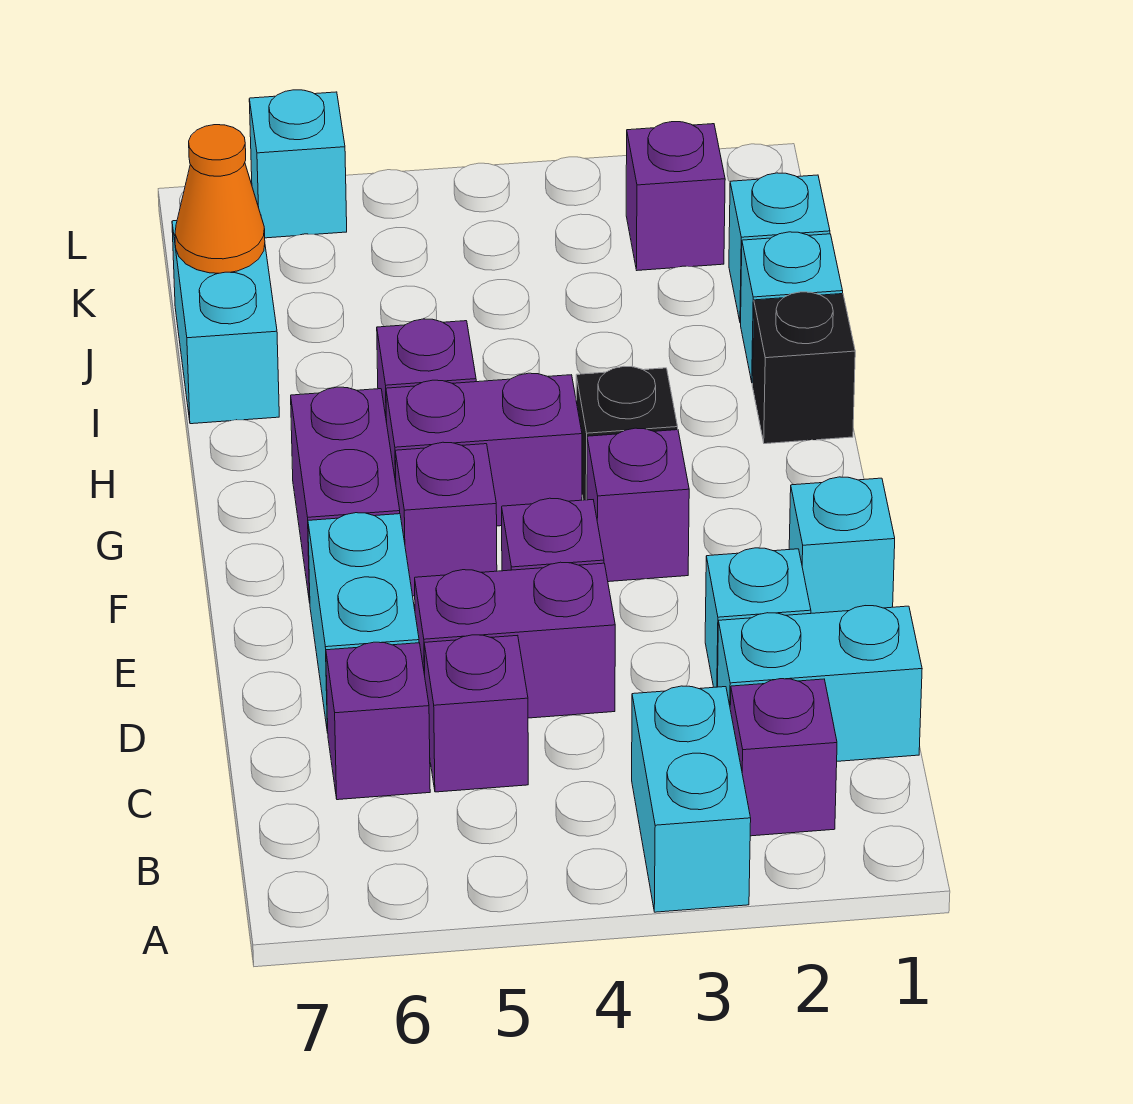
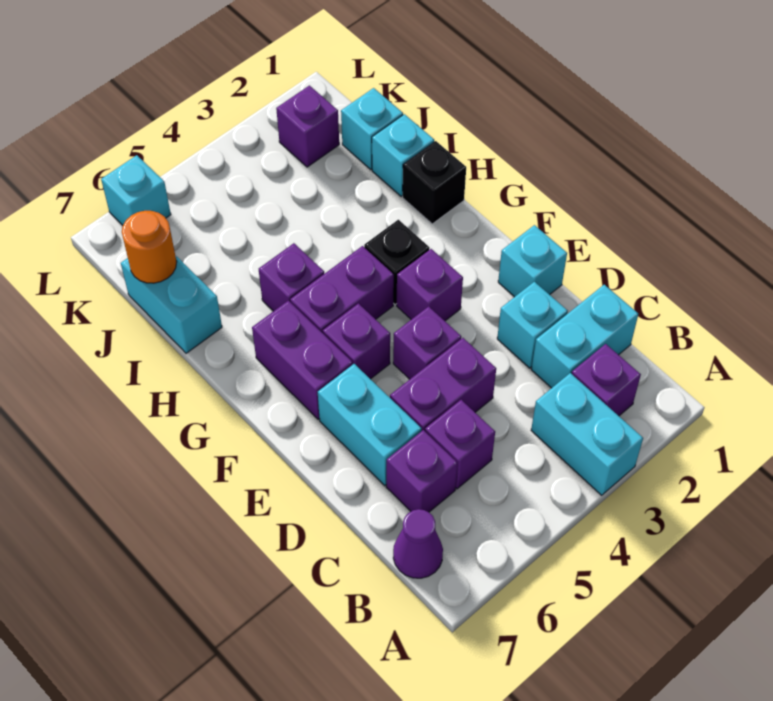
none -> purple 1x1 cone [393,509,443,578]
orange 1x1 cone [175,125,265,273] -> orange 1x1 round brick [122,211,177,283]

